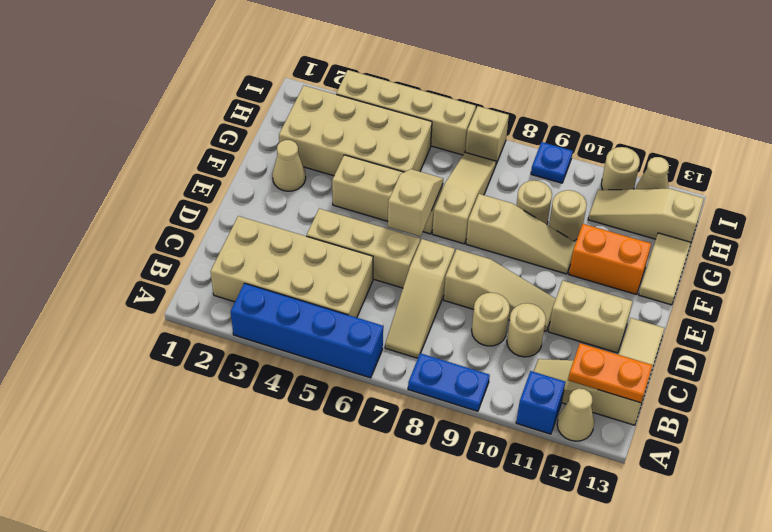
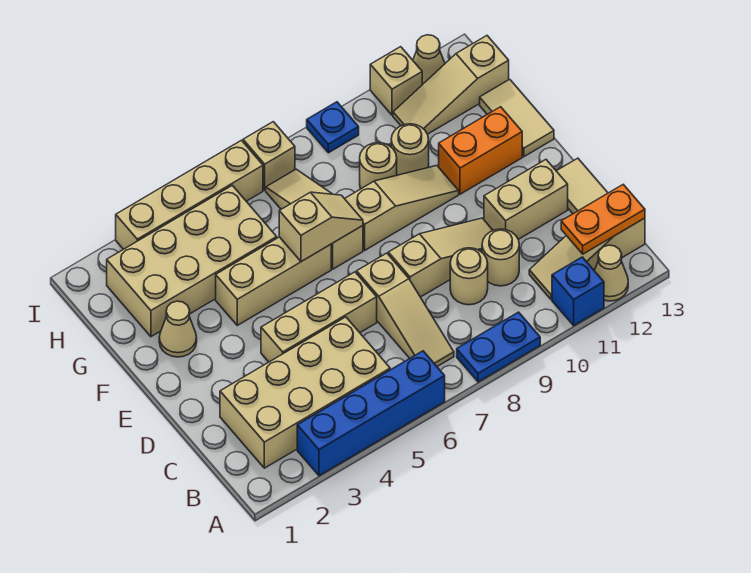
tan 1x2 slope [388,169,443,236] -> tan 1x2 slope turned to [279,192,363,262]
tan 1x1 round brick [601,147,640,190] -> tan 1x1 brick [370,47,422,115]

